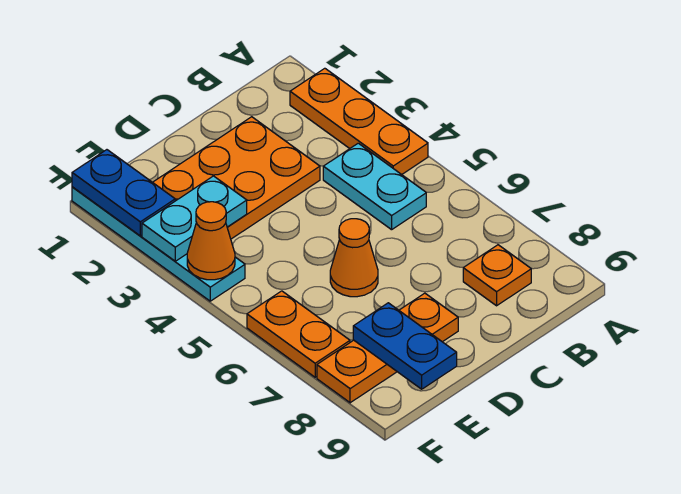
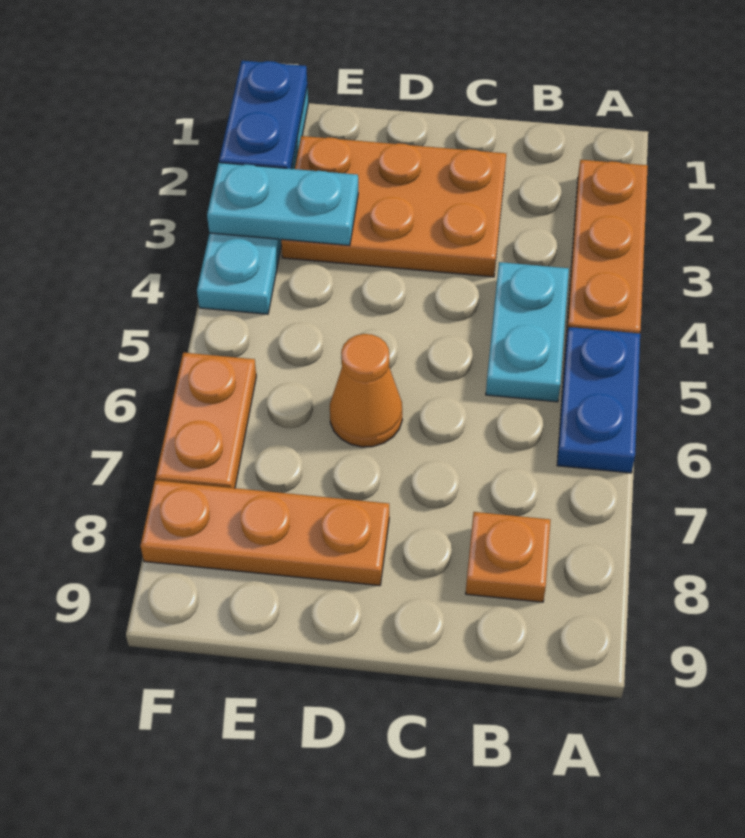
blue 1x2 plate [353,303,457,389] -> blue 1x2 plate moved to [557,327,640,473]
orange 1x1 cone [187,202,235,280] -> none

